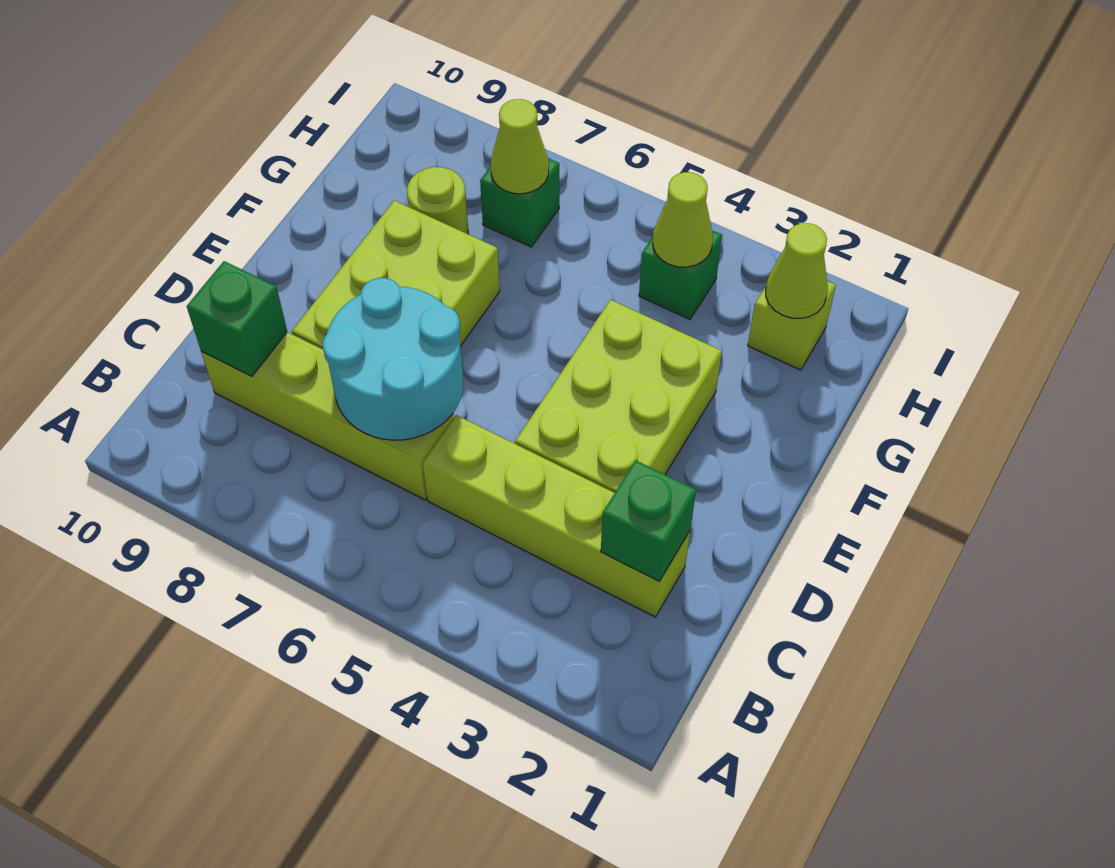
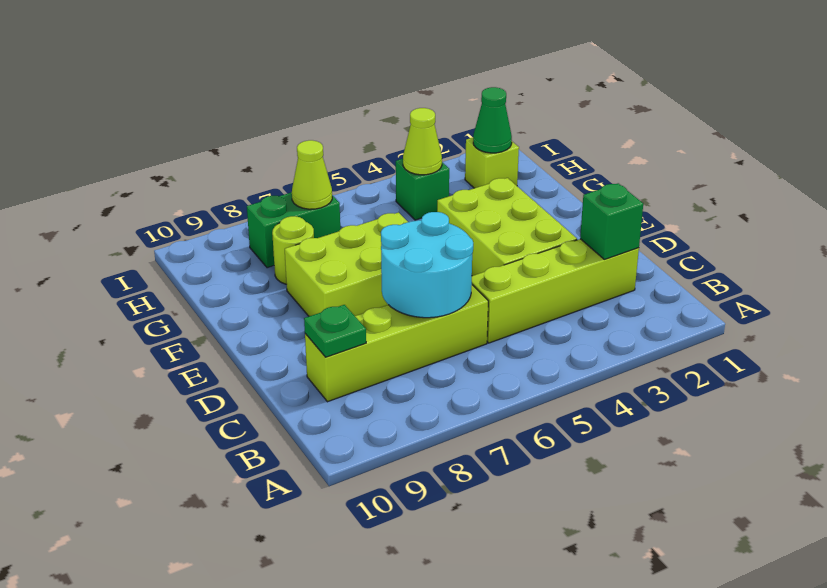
green 1x1 brick [187,261,287,377] -> green 1x1 plate [304,305,366,357]
lime 2x3 brick [292,200,500,349] -> lime 2x3 brick turned to [285,212,408,316]
lime 1x1 cone [766,223,828,318] -> green 1x1 cone [473,87,512,153]
green 1x1 brick [480,158,559,247] -> green 1x2 brick [247,192,340,268]

